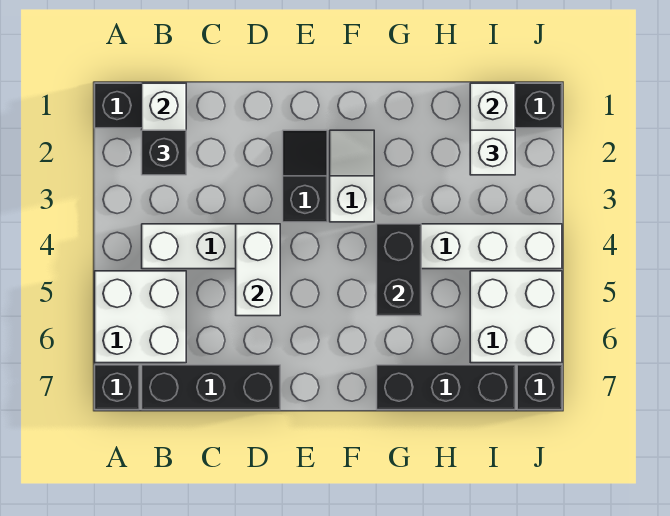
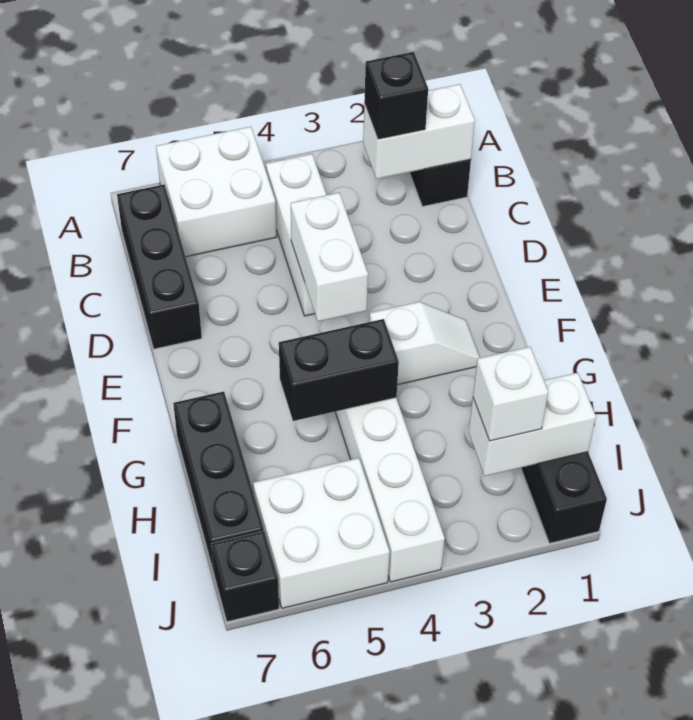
black 1x1 brick [95,365,139,410] -> none
white 1x2 brick [236,224,280,316] -> white 1x2 brick turned to [291,193,368,321]
black 1x2 slope [283,130,327,222] -> none

